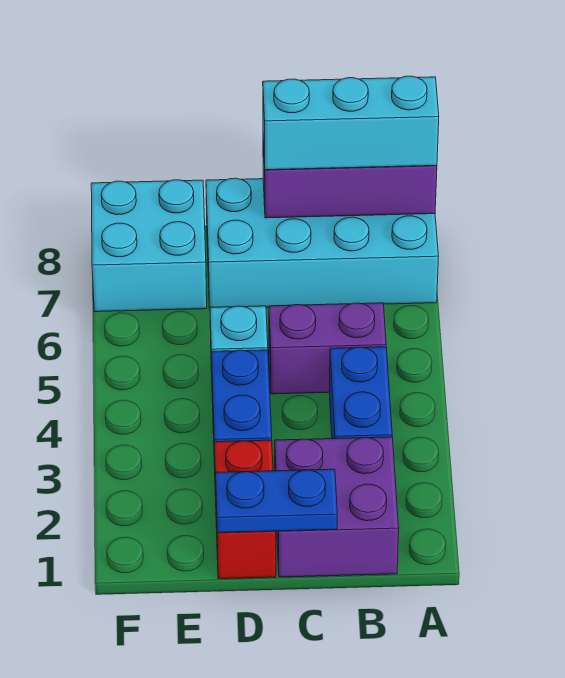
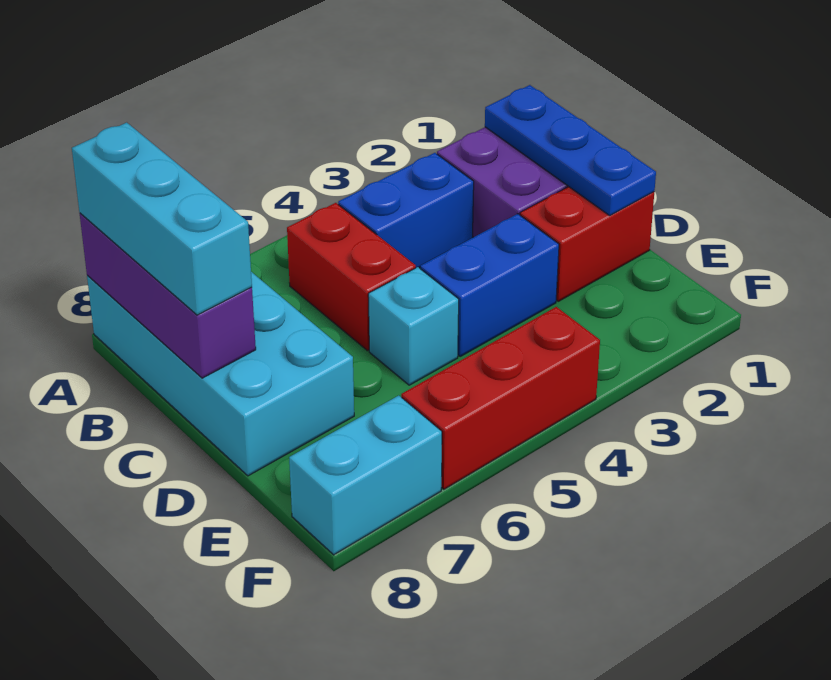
purple 1x2 brick [269,303,386,394] -> red 1x2 brick [287,203,416,351]
blue 1x2 plate [216,469,337,533] -> blue 1x3 plate [485,85,656,215]
cyan 2x2 brick [91,180,207,312] -> cyan 1x2 brick [289,395,442,555]
none -> red 1x3 brick [401,307,600,489]

